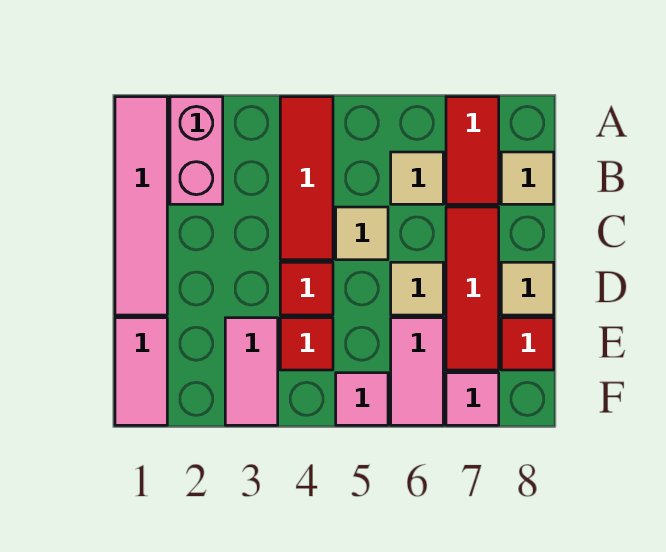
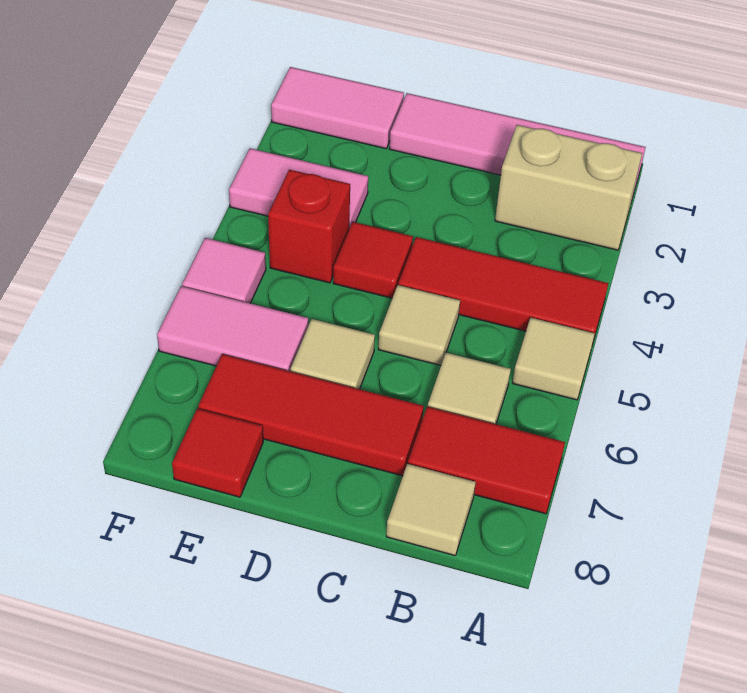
pink 1x2 brick [170,97,223,204] -> tan 1x2 brick [495,125,642,250]
tan 1x1 tile [501,262,554,315] -> tan 1x1 tile moved to [513,318,595,400]
red 1x1 tile [280,318,333,370] -> red 1x1 brick [268,170,350,283]
pink 1x1 tile [446,373,499,425] -> none

